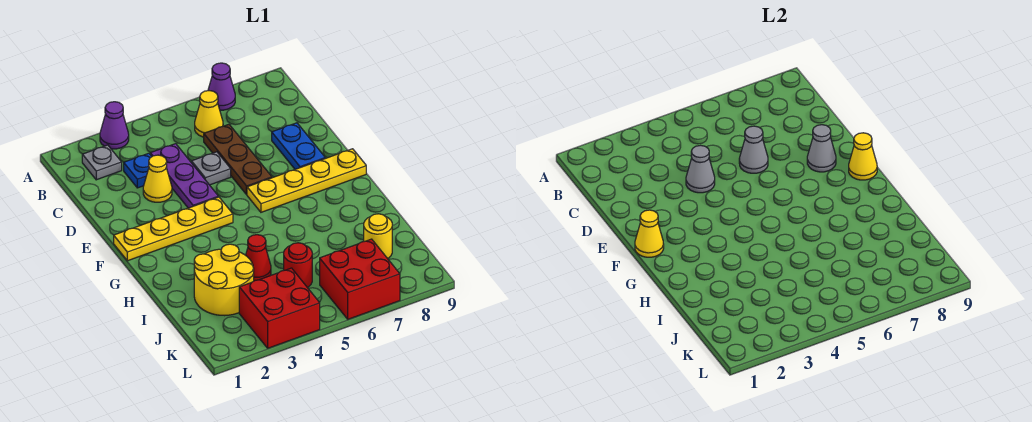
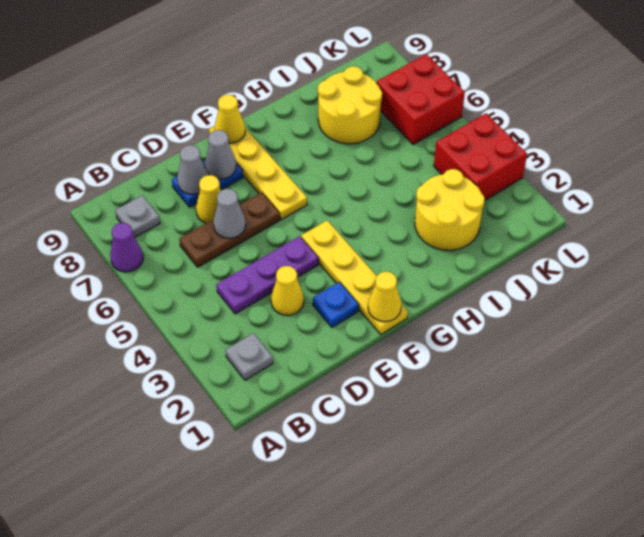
purple 1x1 cone [100,102,129,149] -> none
yellow 1x1 cone [195,91,223,137] -> yellow 1x1 cone moved to [196,175,221,223]
blue 1x1 plate [124,153,152,188] -> blue 1x1 plate moved to [313,282,359,327]
grey 1x1 cone [686,145,715,193] -> grey 1x1 cone moved to [177,145,208,194]
grey 1x1 plate [191,152,231,185] -> grey 1x1 plate moved to [115,196,160,237]
red 1x1 cone [246,235,271,281] -> none
red 1x1 round brick [284,243,312,288] -> none
yellow 1x1 round brick [364,214,392,259] -> yellow 2x2 round brick [318,66,382,144]

